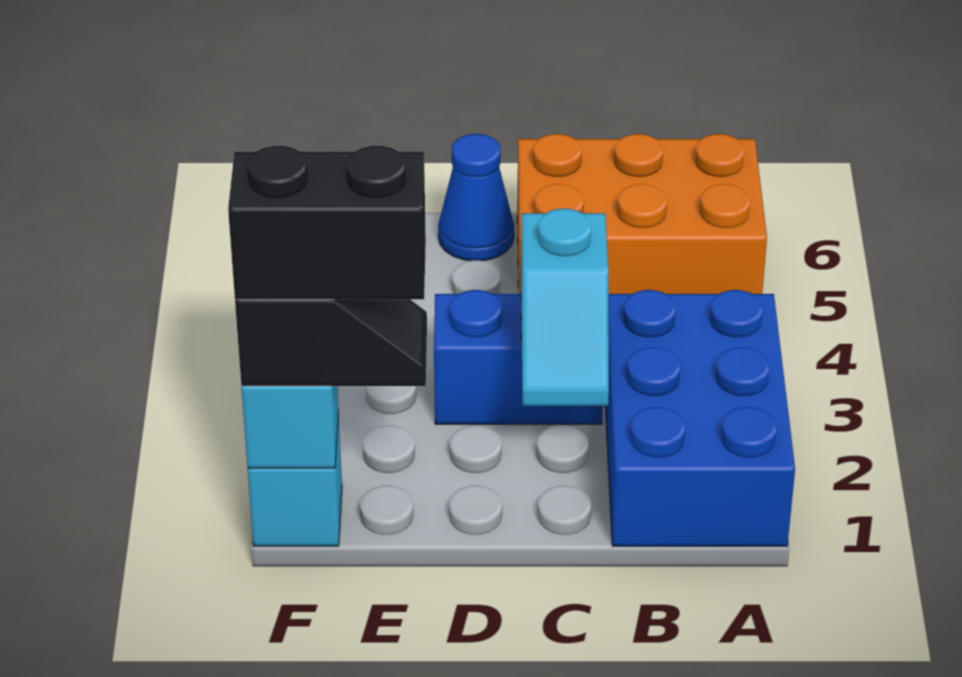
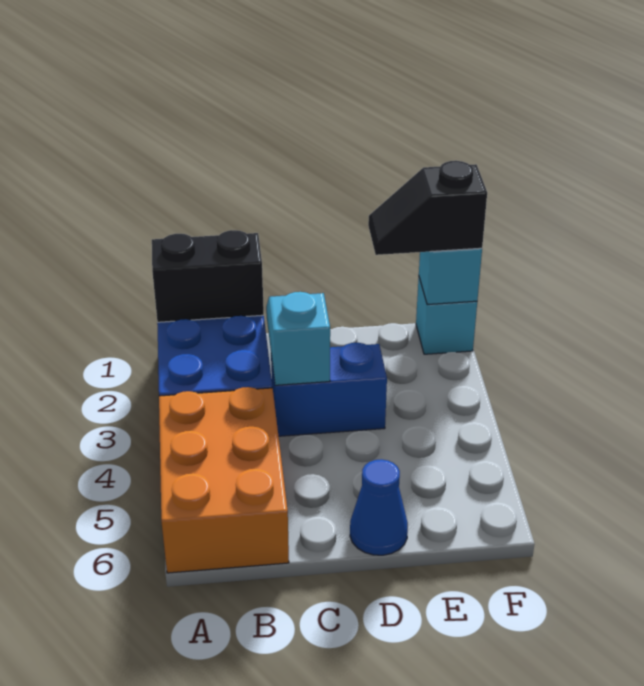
orange 2x3 brick [517,134,767,294] -> orange 2x3 brick turned to [159,387,289,573]
black 1x2 brick [228,146,426,299] -> black 1x2 brick moved to [152,230,264,322]

